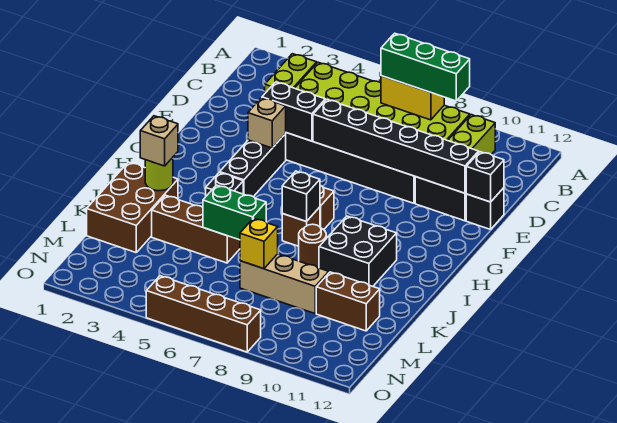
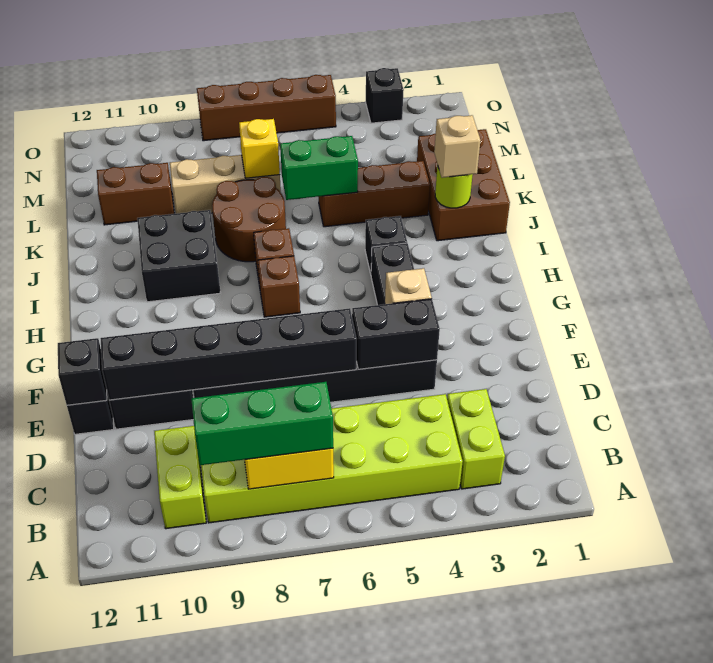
black 1x1 brick [282,171,320,222] -> black 1x1 brick moved to [366,68,404,123]
brown 1x1 round brick [299,224,326,268] -> brown 2x2 round brick [212,177,286,262]

